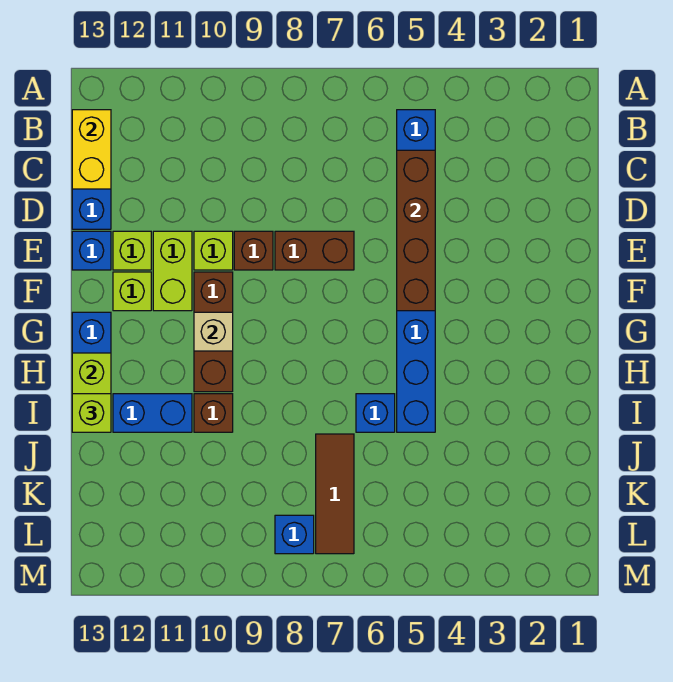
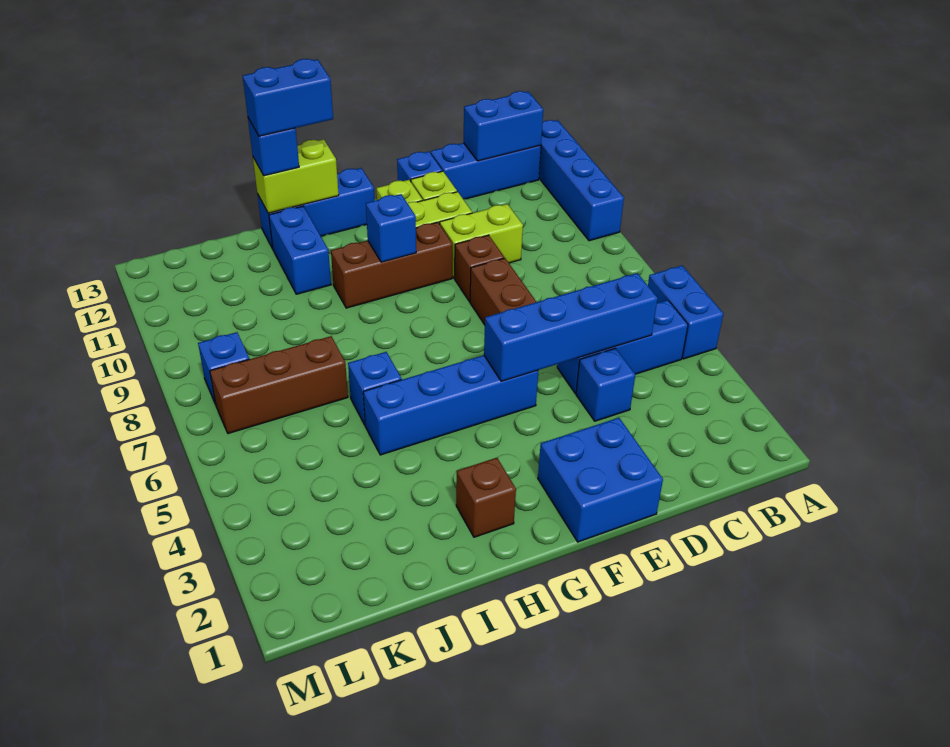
none -> blue 1x2 brick [648,266,723,359]
none -> blue 1x4 brick [539,120,624,241]
yellow 1x2 brick [72,110,111,189] -> blue 1x2 brick [464,91,543,161]
brown 1x4 brick [397,150,435,311] -> blue 1x4 brick [484,273,658,381]
none -> blue 1x1 brick [576,348,635,421]
none -> blue 2x2 brick [538,418,663,542]
lime 1x1 brick [194,231,233,270] -> lime 1x2 brick [440,204,523,278]
tan 1x1 brick [194,312,233,351] -> blue 1x1 brick [366,194,416,262]
none -> blue 1x2 brick [243,59,333,136]
brown 1x1 brick [194,394,233,432] -> brown 1x1 brick moved to [456,458,516,537]
lime 1x1 brick [72,394,111,432] -> blue 1x1 brick [248,118,299,176]
brown 1x3 tile [316,434,354,554] -> brown 1x3 brick [210,336,348,434]

